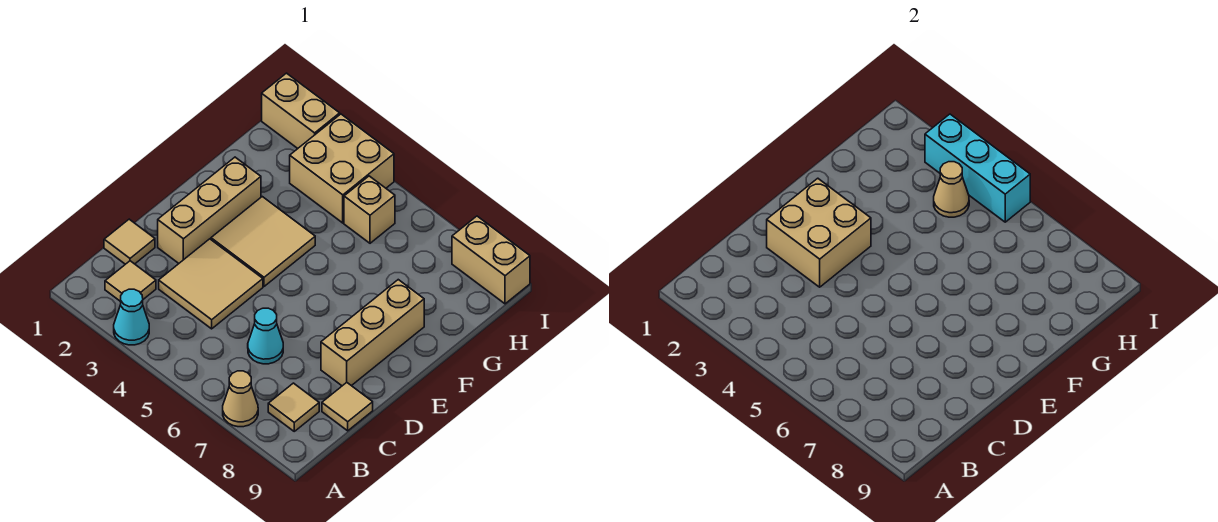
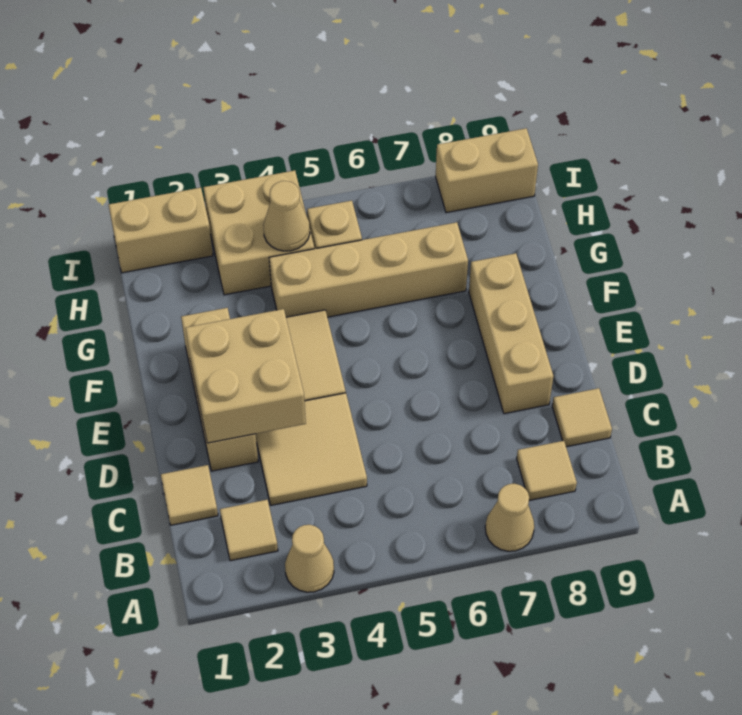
cyan 1x1 cone [114,289,149,345] -> tan 1x1 cone [285,525,334,592]
cyan 1x1 cone [248,308,283,364] -> none
none -> tan 1x4 brick [269,222,468,317]
cyan 1x3 brick [925,114,1030,222] -> none

